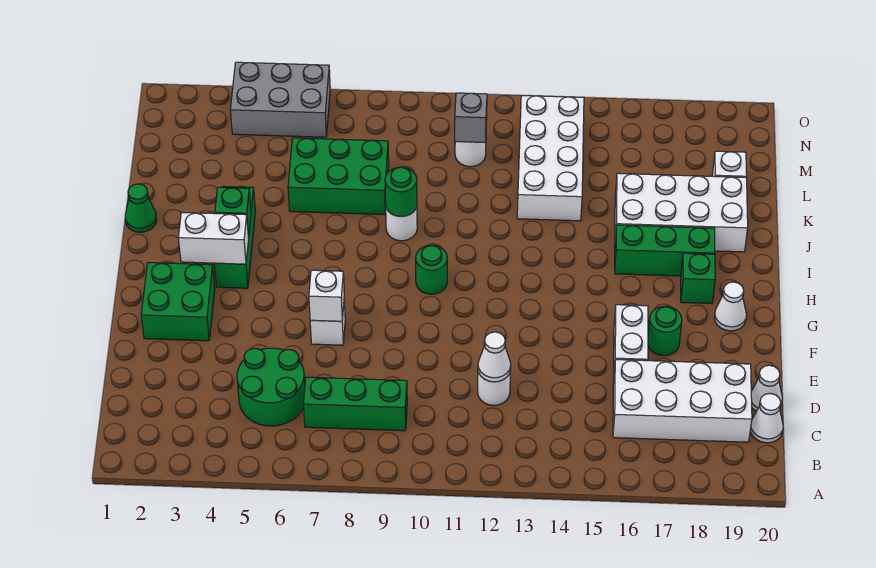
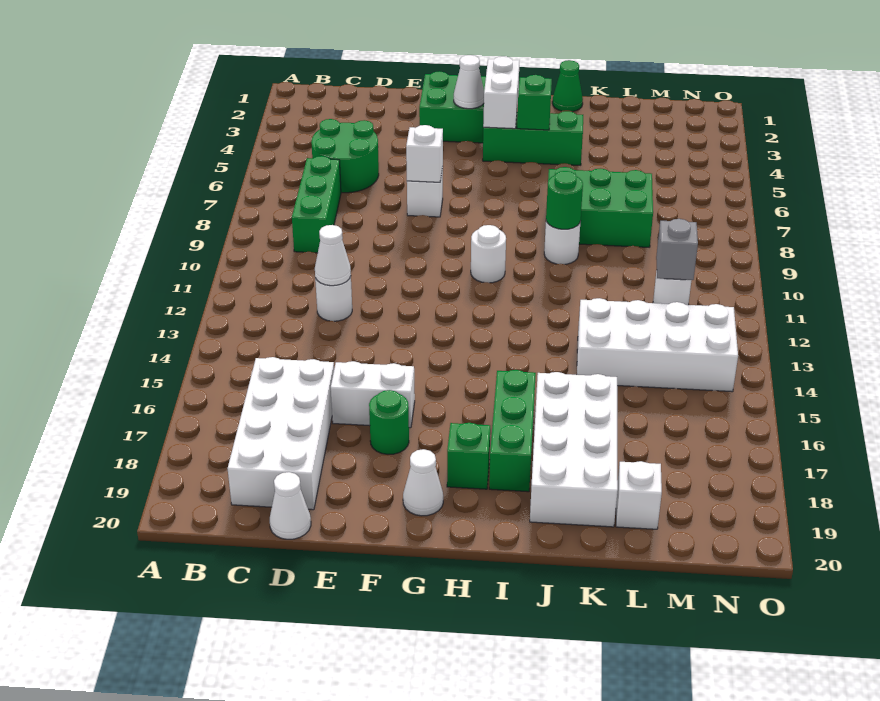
white 1x1 cone [750,394,783,443] -> white 1x1 cone moved to [454,55,484,109]
green 1x1 round brick [416,245,447,294] -> white 1x1 round brick [471,225,506,283]
green 2x3 brick [288,138,389,215] -> green 2x3 brick turned to [548,167,653,247]
grey 2x3 brick [230,62,330,137] -> none

